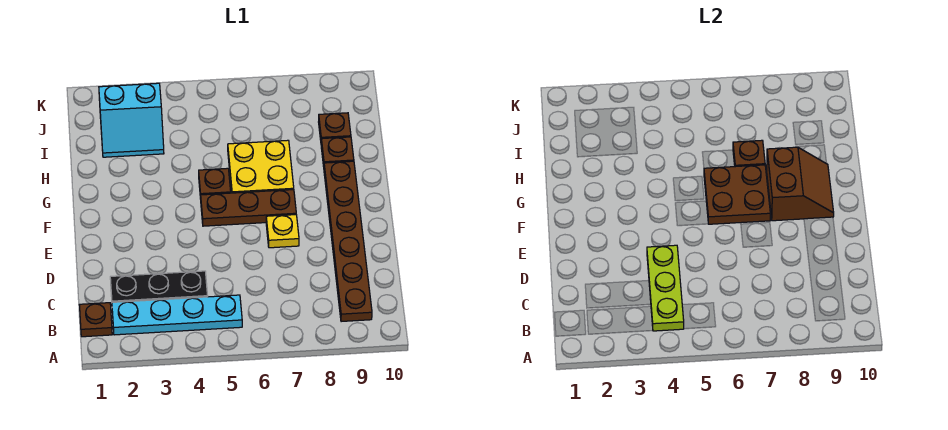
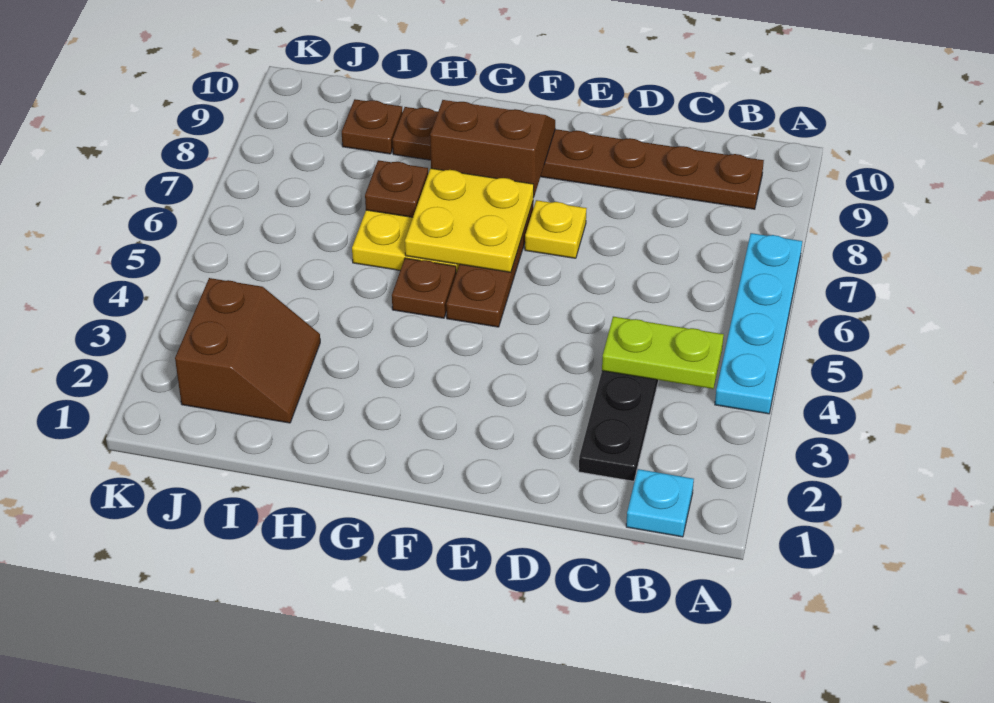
brown 1x1 plate [80,303,112,337] -> cyan 1x1 plate [626,469,694,537]
cyan 1x4 plate [112,295,242,335] -> cyan 1x4 plate moved to [715,233,802,414]
lime 1x3 plate [647,245,684,331] -> lime 1x2 plate [602,317,724,389]
brown 2x2 plate [704,165,770,224] -> yellow 2x2 plate [405,168,534,272]
cyan 2x2 slope [99,83,164,157] -> brown 2x2 slope [175,278,320,423]

